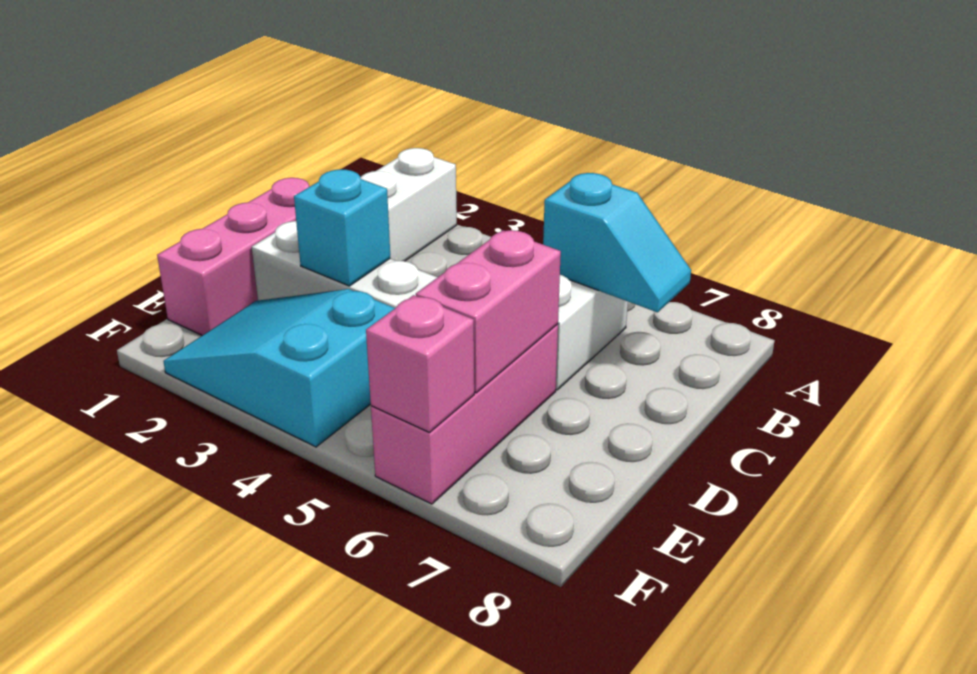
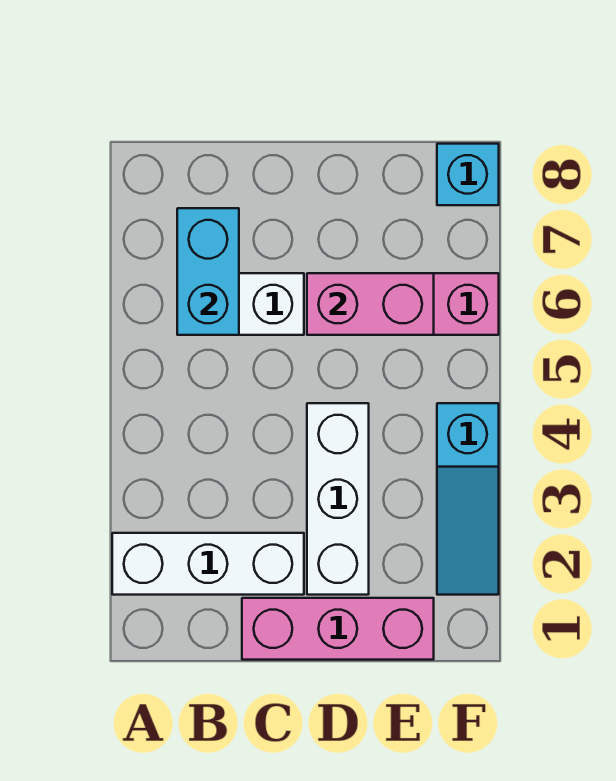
cyan 1x2 slope [543,173,691,312] -> cyan 1x2 brick [177,208,239,335]
cyan 1x1 brick [294,169,390,286] -> cyan 1x1 brick moved to [437,144,499,205]
cyan 2x3 slope [163,289,395,447] -> cyan 1x3 slope [437,403,499,595]
pink 1x1 brick [366,295,474,433] -> none

